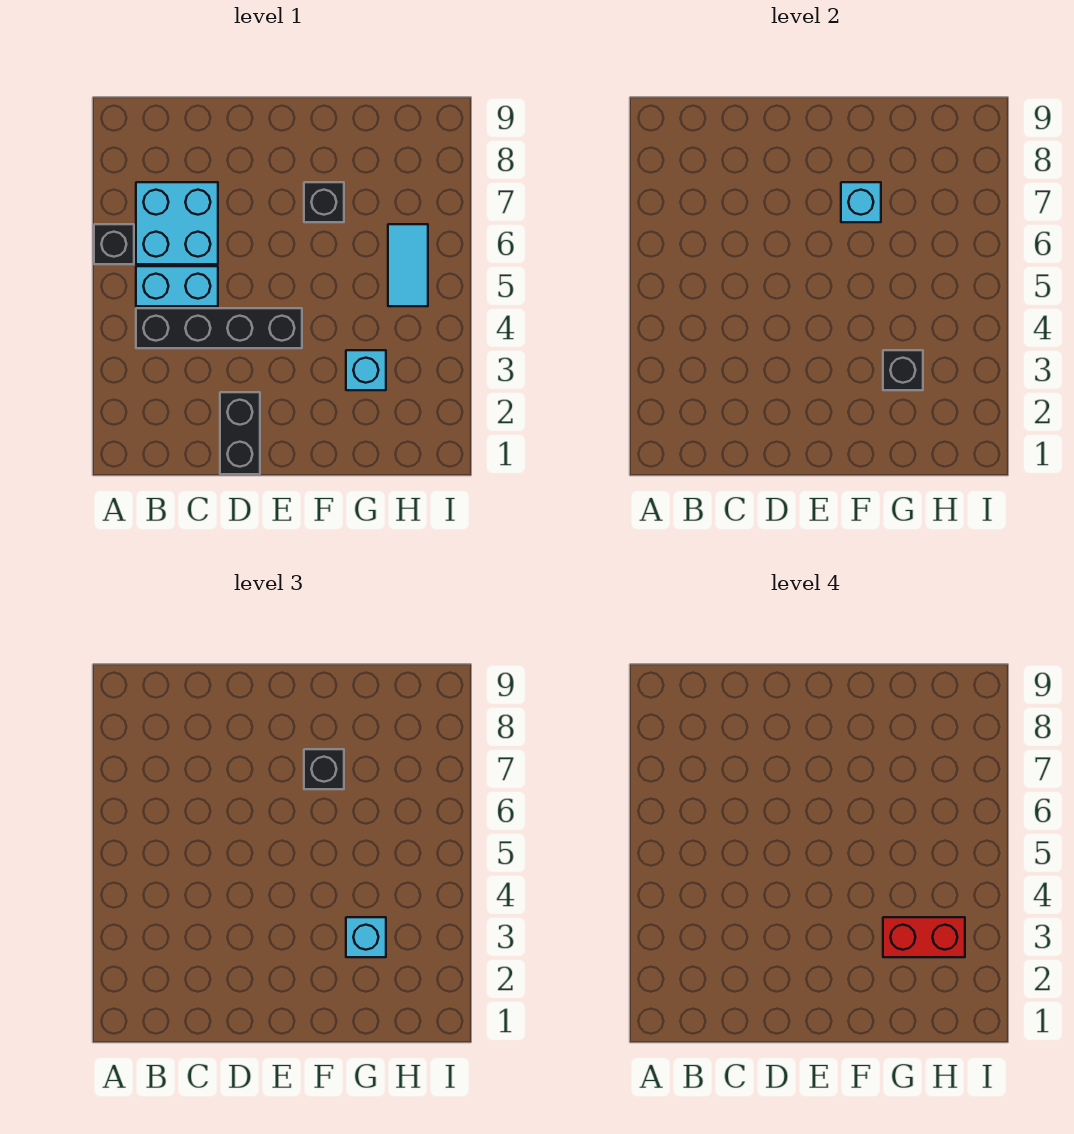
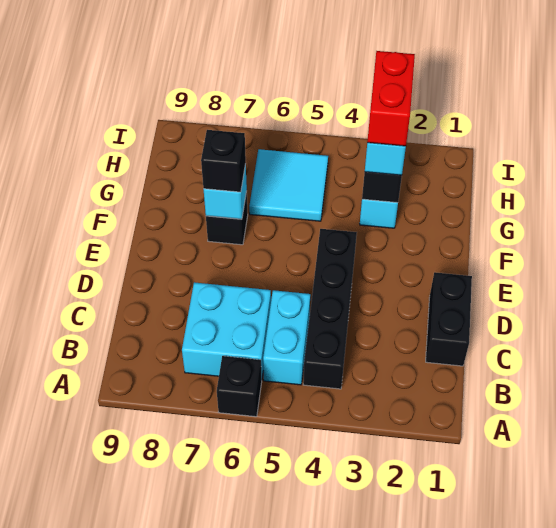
black 1x2 brick [220,392,260,474] -> black 1x2 brick turned to [426,272,472,366]
cyan 1x2 tile [388,224,428,306] -> cyan 2x2 tile [249,149,328,221]

